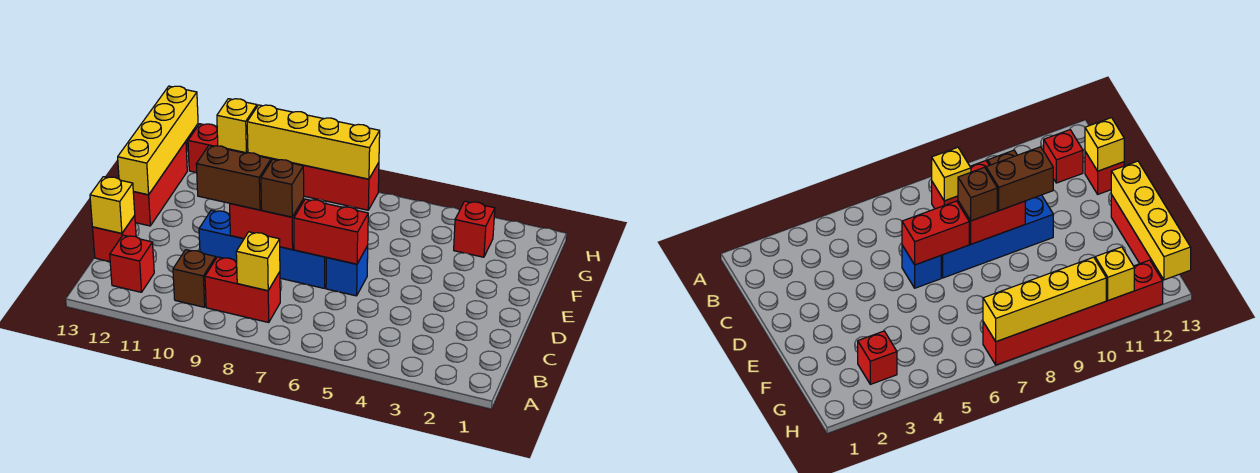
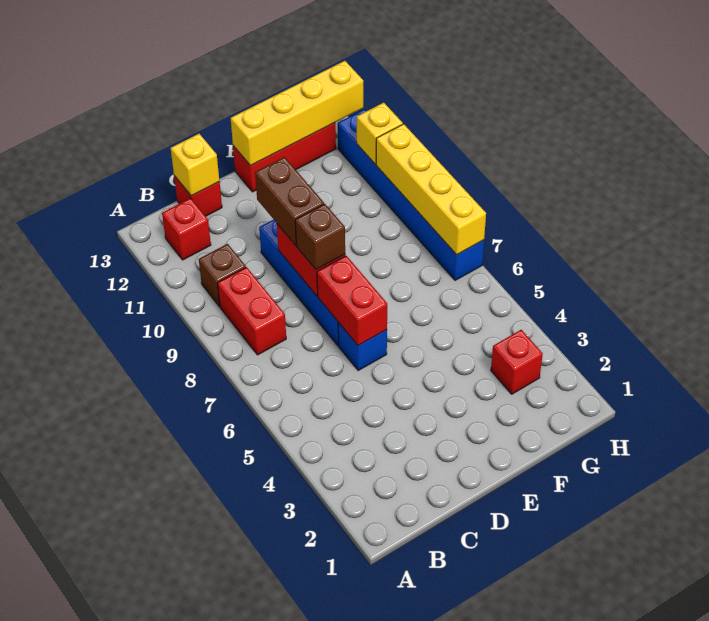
yellow 1x1 brick [236,232,280,291] -> none
red 1x6 brick [188,124,379,210] -> blue 1x6 brick [338,109,484,280]

